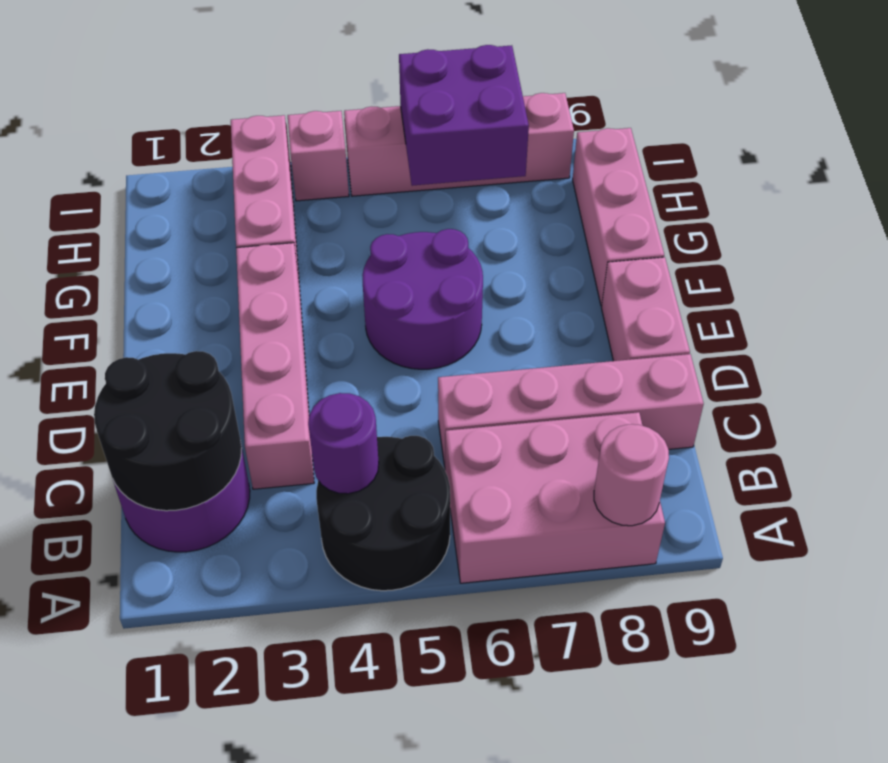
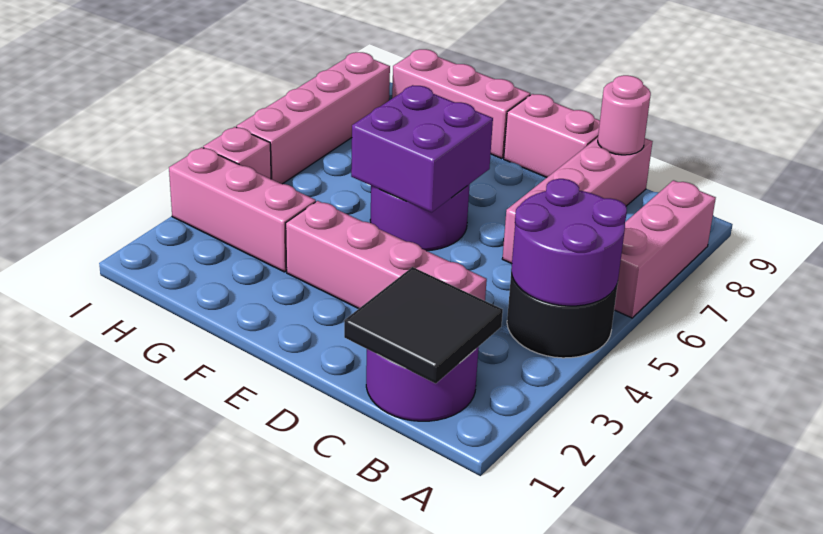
pink 2x3 brick [445,412,665,583] -> pink 1x3 brick [614,180,716,318]
pink 1x1 round brick [594,424,669,526] -> pink 1x1 round brick moved to [598,75,651,155]
black 2x2 round brick [94,351,242,511] -> black 2x2 tile [344,267,503,384]
purple 1x1 round brick [308,393,379,494] -> purple 2x2 round brick [511,179,627,306]
purple 2x2 brick [399,45,529,186] -> purple 2x2 brick moved to [351,85,493,212]

